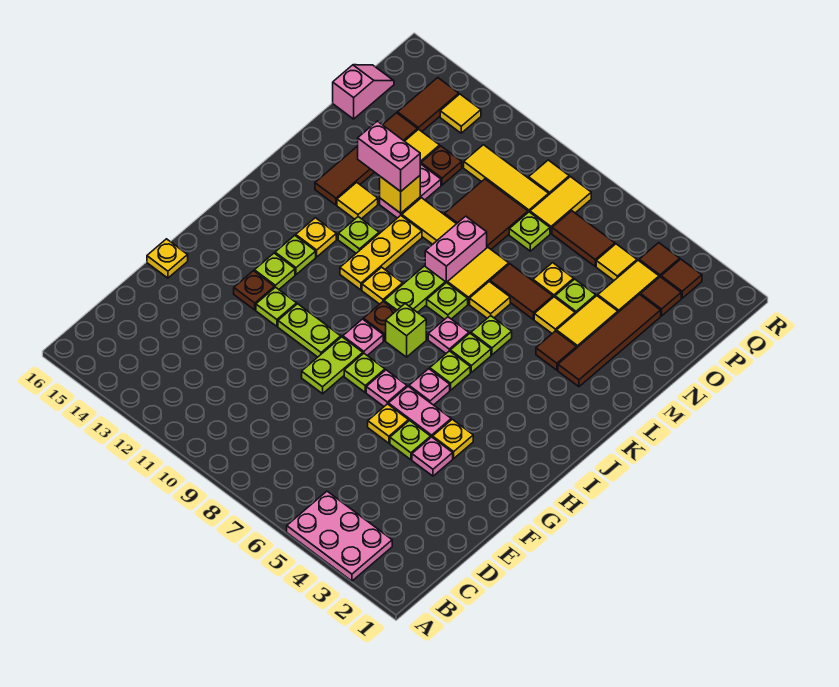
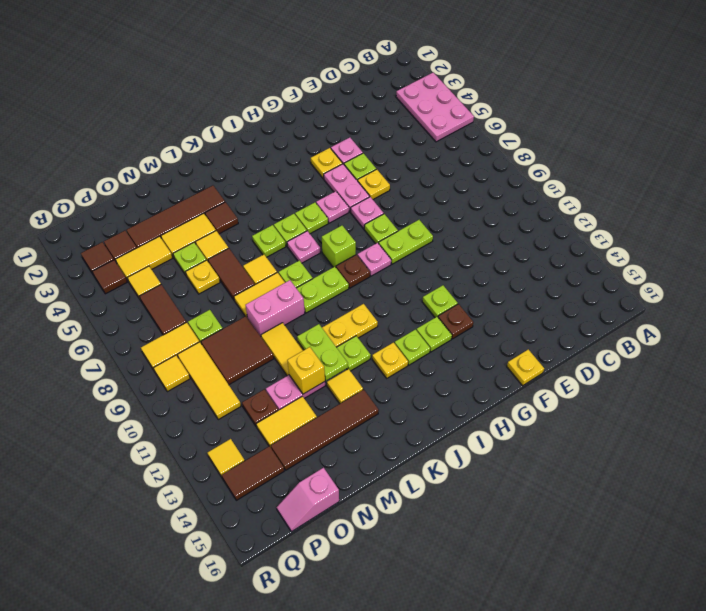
lime 1x2 plate [278,304,341,357] -> lime 1x2 plate moved to [297,324,348,380]
yellow 1x1 plate [362,267,403,304] -> none
pink 1x2 brick [358,121,420,191] -> none

